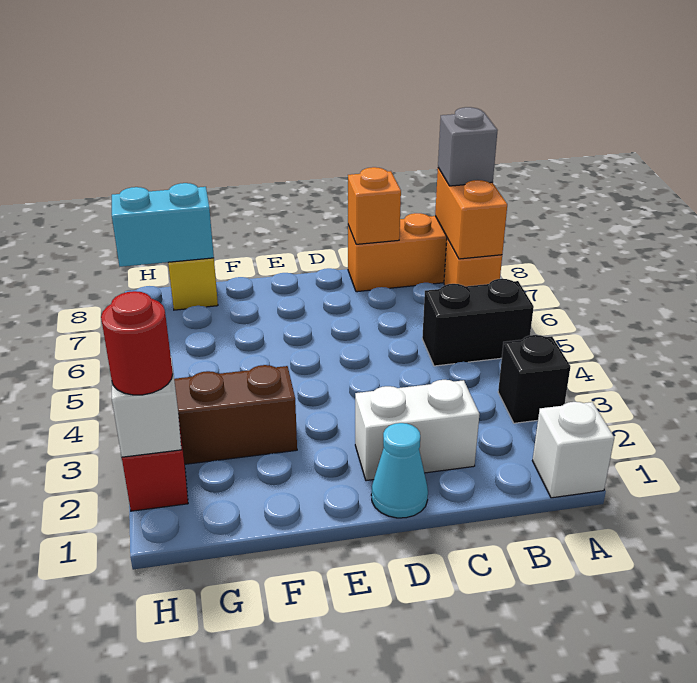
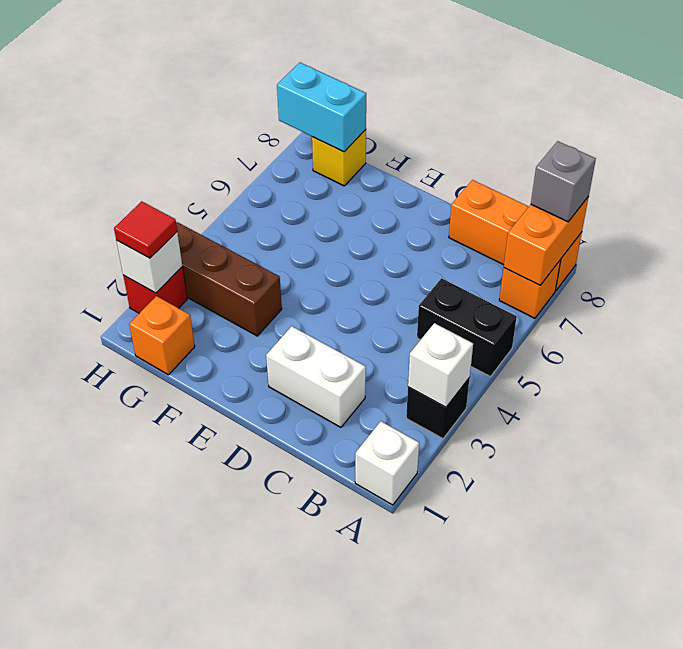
none -> white 1x1 brick [408,323,473,407]
orange 1x1 brick [348,167,401,244] -> orange 1x1 brick moved to [129,296,195,375]
cyan 1x1 cone [371,423,428,518] -> none
red 1x1 round brick [101,291,173,395] -> red 1x1 tile [114,201,177,258]

